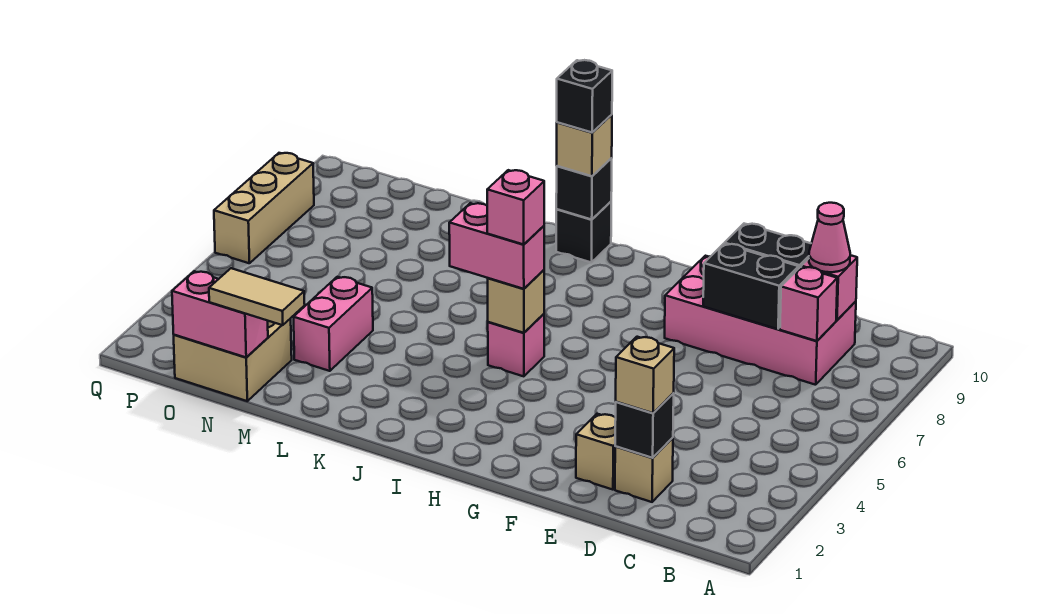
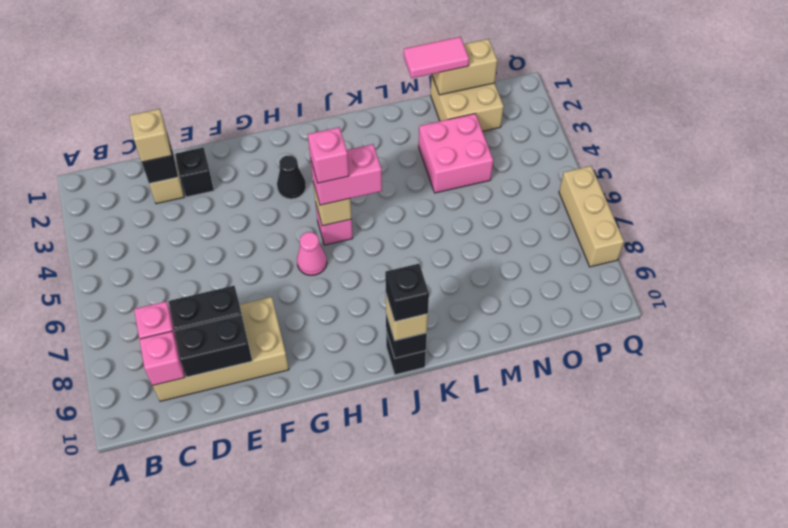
pink 2x4 brick [665,256,856,385] -> tan 2x4 brick [153,297,289,401]
pink 1x1 cone [809,203,850,272] -> pink 1x1 cone moved to [297,232,327,275]
tan 1x1 brick [576,414,616,490] -> black 1x1 brick [175,148,214,197]
none -> black 1x1 cone [277,156,306,199]
tan 1x2 tile [209,268,305,325] -> pink 1x2 tile [404,37,469,78]
pink 1x2 brick [294,277,373,371] -> pink 2x2 brick [419,114,493,193]
pink 1x2 brick [172,271,268,357] -> tan 1x2 brick [432,39,497,95]

